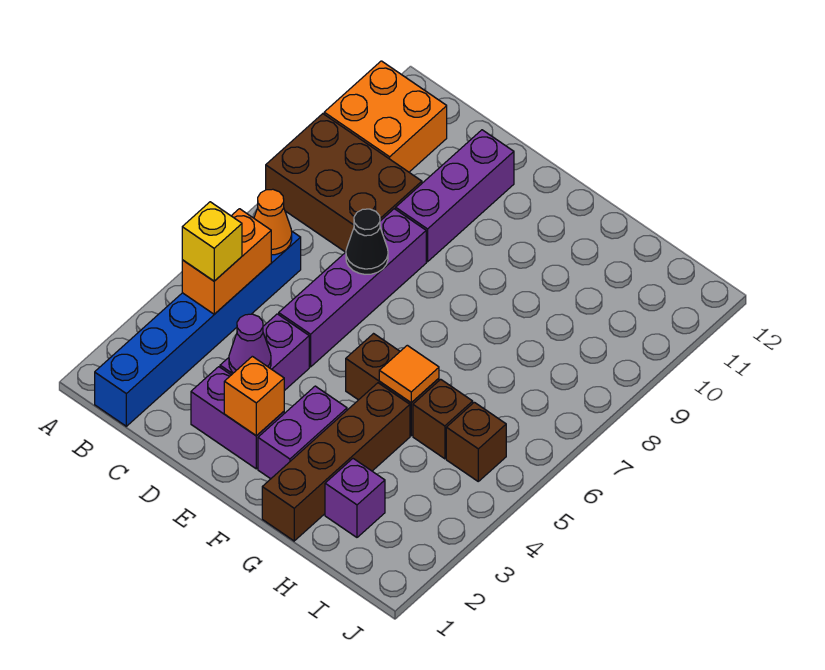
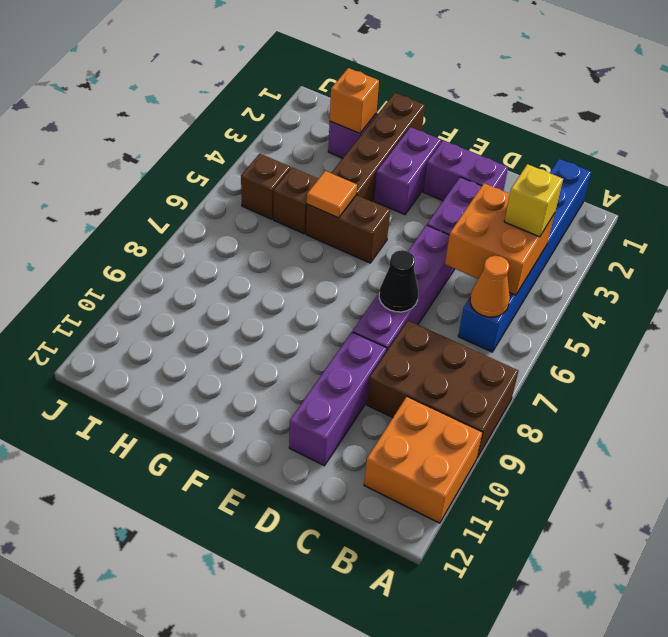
orange 1x2 brick [182,209,271,314] -> orange 2x2 brick [445,183,555,295]
purple 1x1 cone [229,314,271,373] -> none
orange 1x1 brick [224,356,284,436] -> orange 1x1 brick moved to [330,68,379,134]

